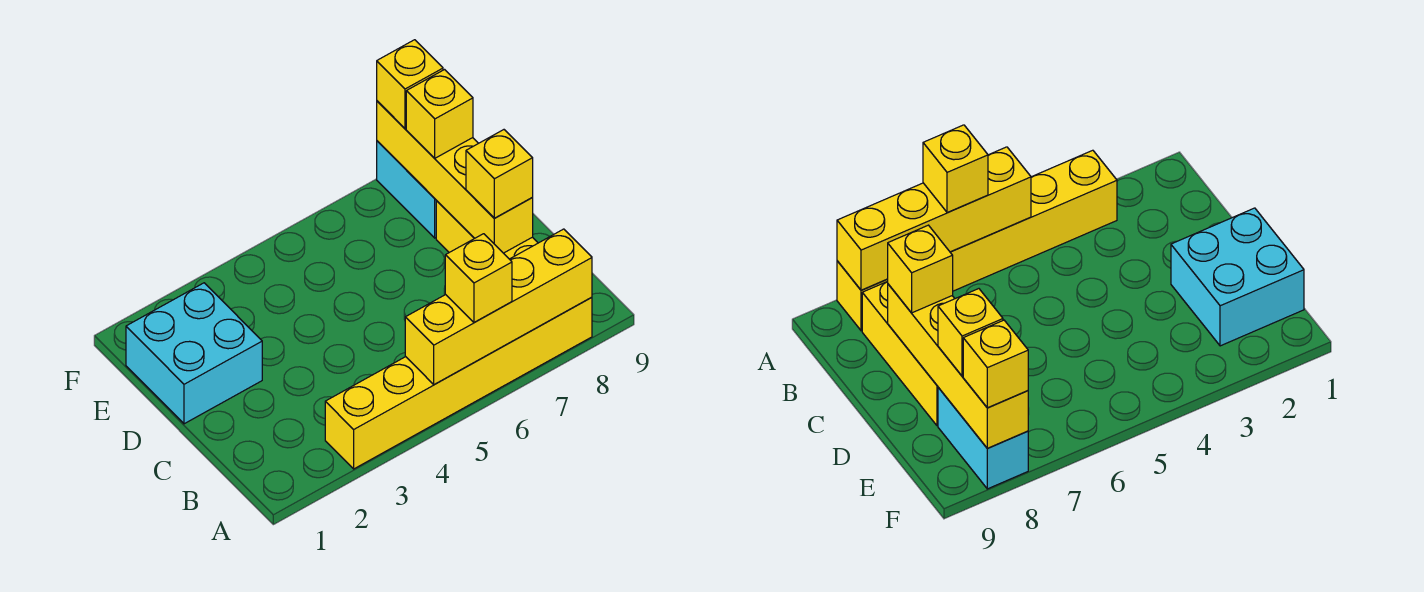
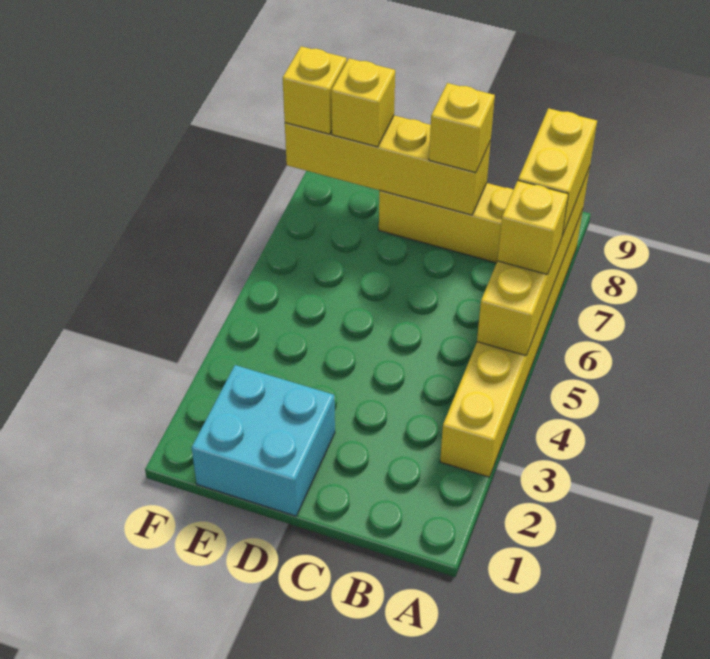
none -> yellow 1x2 brick [518,108,597,236]
cyan 1x2 brick [377,141,436,238] -> none

